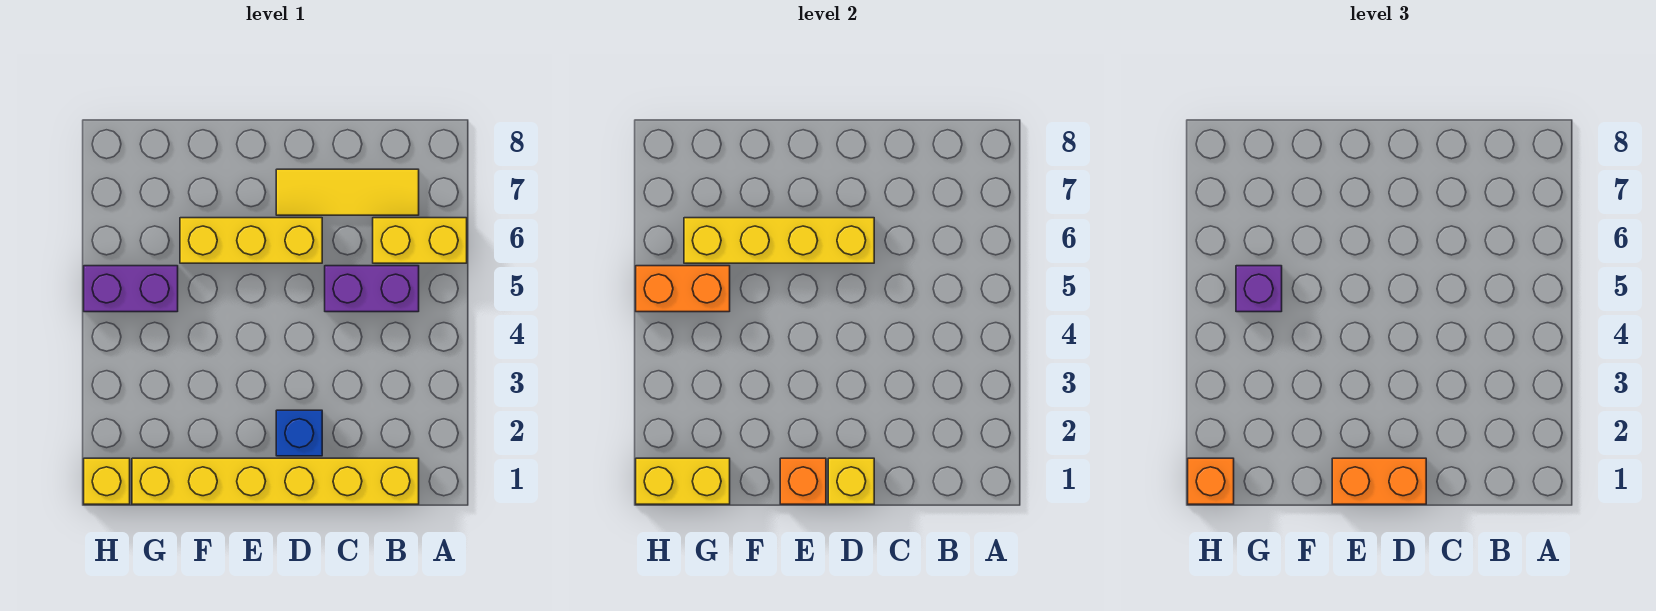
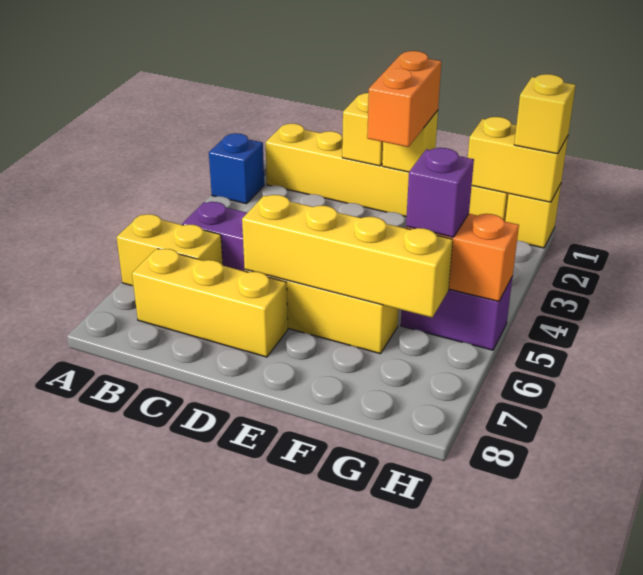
yellow 1x3 tile [276,169,419,215] -> yellow 1x3 brick [132,249,288,357]
orange 1x2 brick [1332,458,1426,504] -> orange 1x2 brick turned to [367,51,441,147]
blue 1x1 brick [276,410,322,456] -> blue 1x1 brick moved to [209,133,264,204]
orange 1x1 brick [780,458,826,504] -> yellow 1x1 brick [382,111,438,172]
orange 1x1 brick [1188,458,1234,504] -> yellow 1x1 brick [514,74,576,154]

